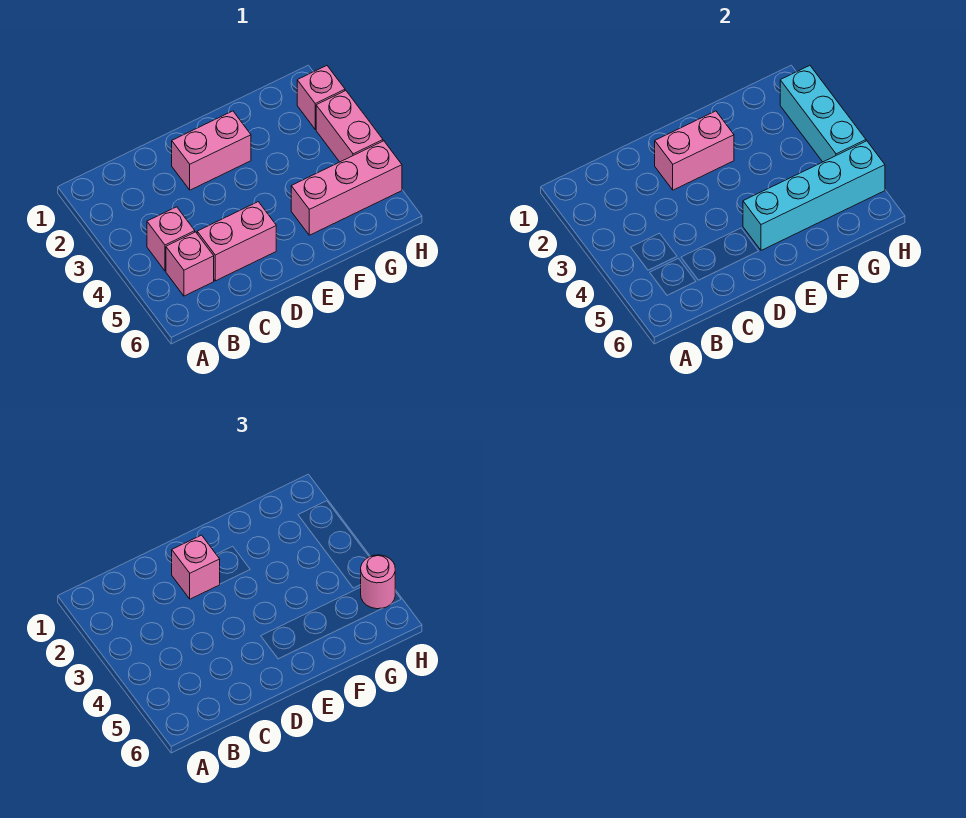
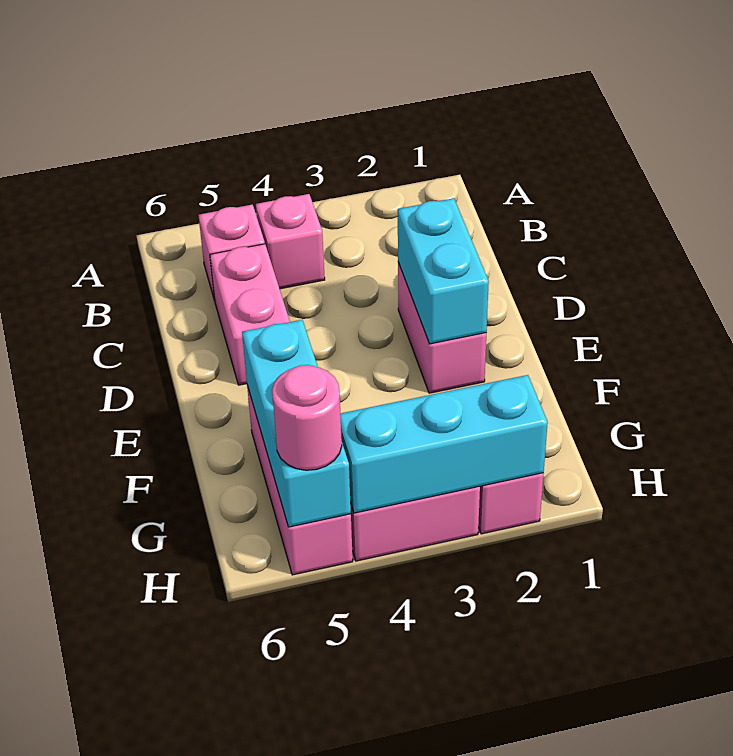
pink 1x2 brick [655,111,734,190] -> cyan 1x2 brick [398,198,489,344]
pink 1x1 brick [172,535,220,599] -> none
cyan 1x4 brick [743,141,885,250] -> cyan 1x3 brick [242,320,351,527]

